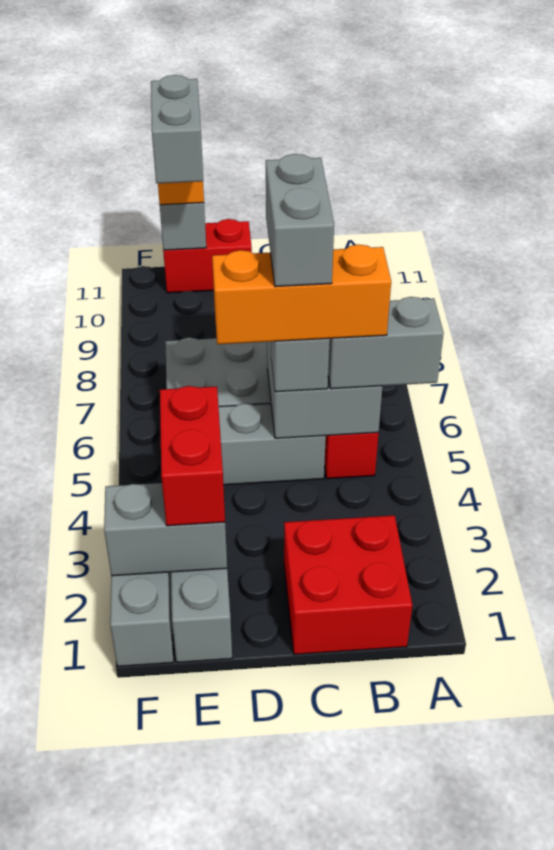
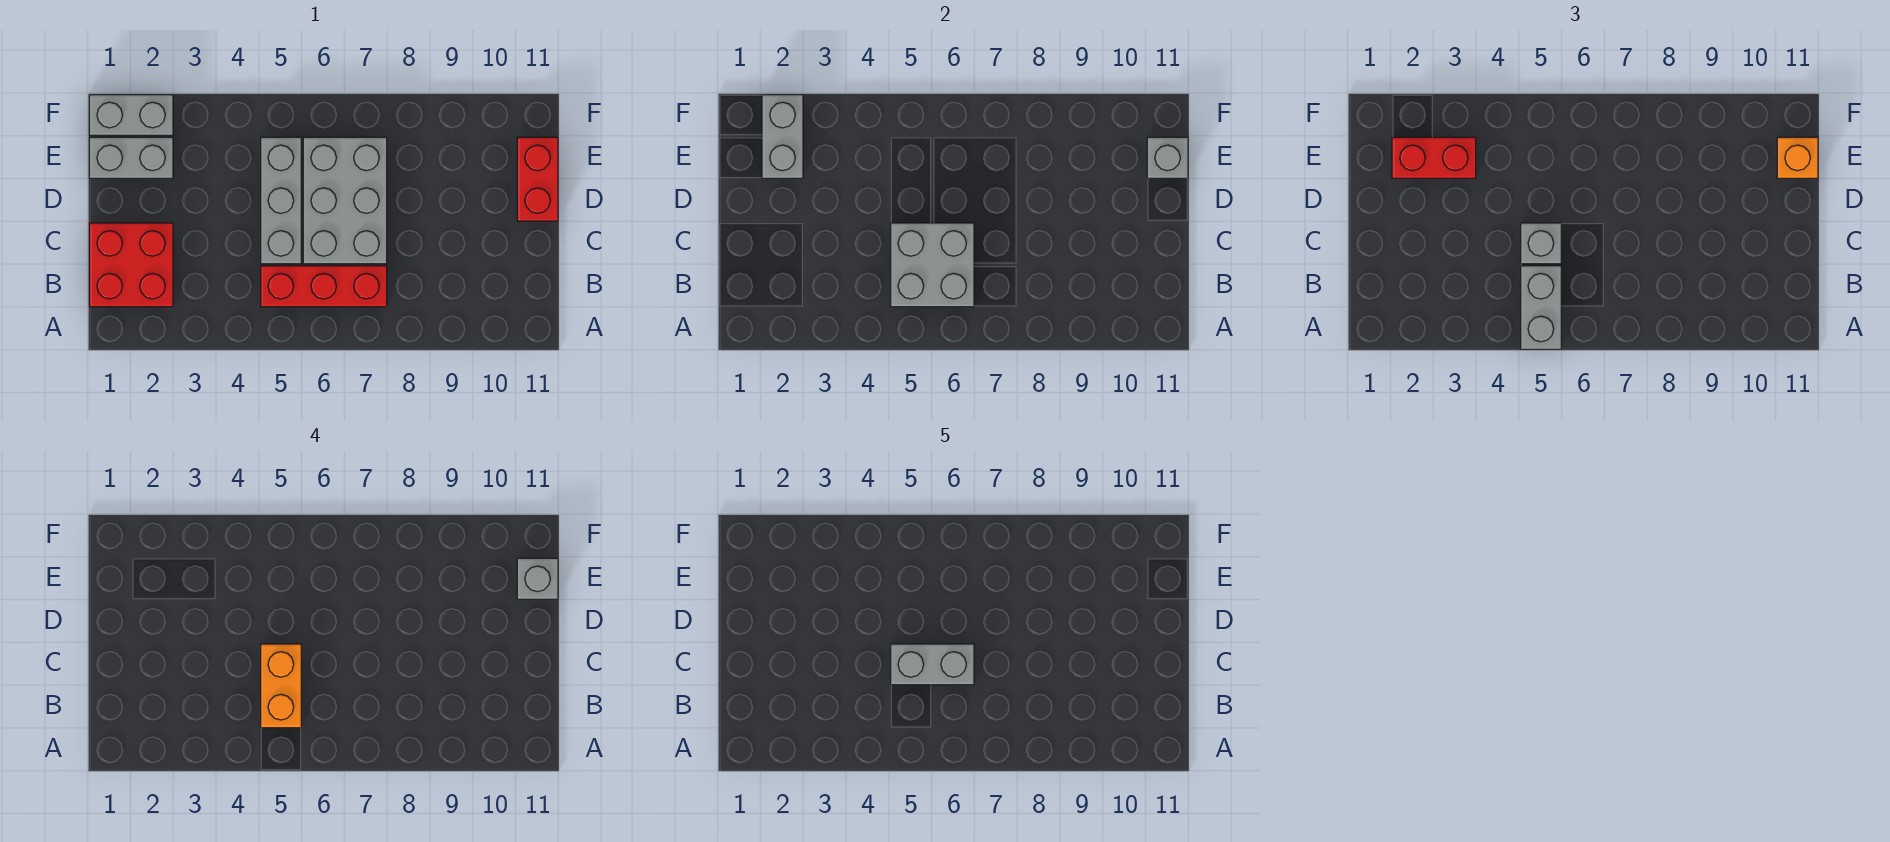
orange 1x3 brick [212,245,391,344] -> orange 1x2 brick [261,644,301,728]
grey 1x2 brick [151,75,203,183] -> grey 1x1 brick [517,558,558,599]

